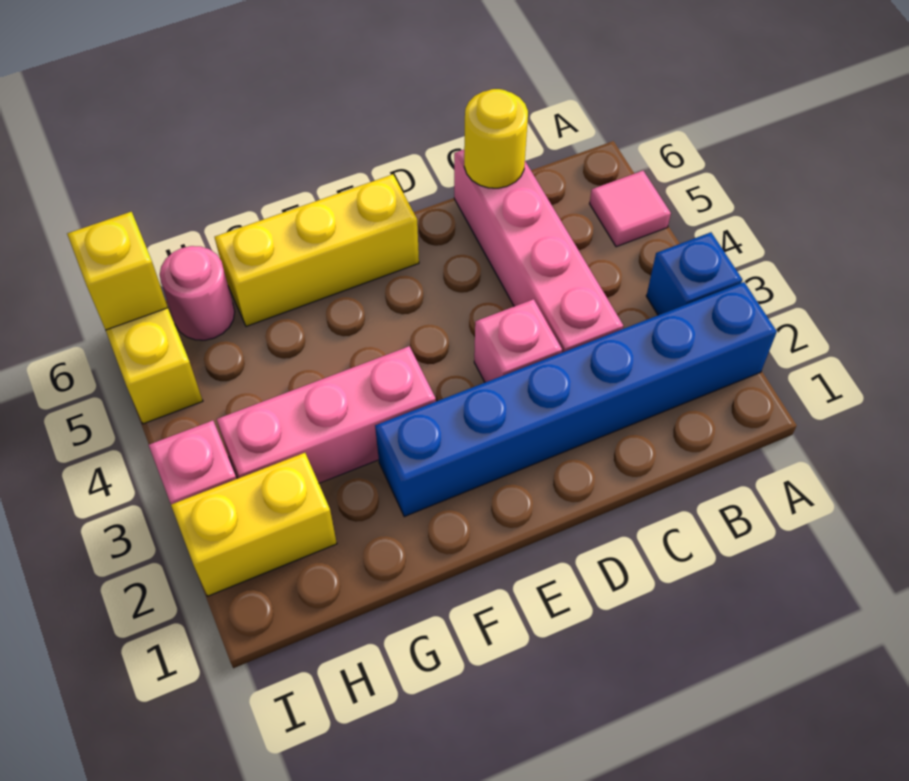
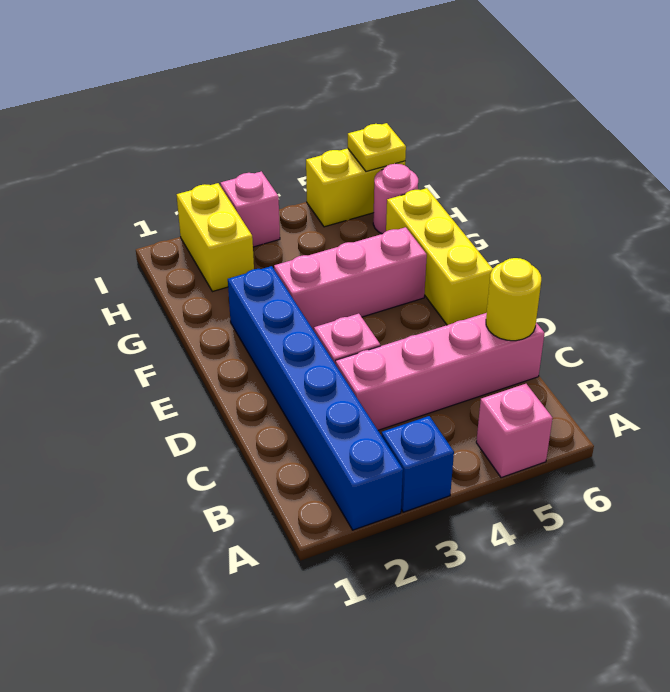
pink 1x1 tile [590,171,671,247] -> pink 1x1 brick [476,384,553,478]
pink 1x3 brick [217,346,436,483] -> pink 1x3 brick turned to [274,227,427,331]
yellow 1x1 brick [67,212,168,330] -> yellow 1x1 plate [348,123,406,171]

